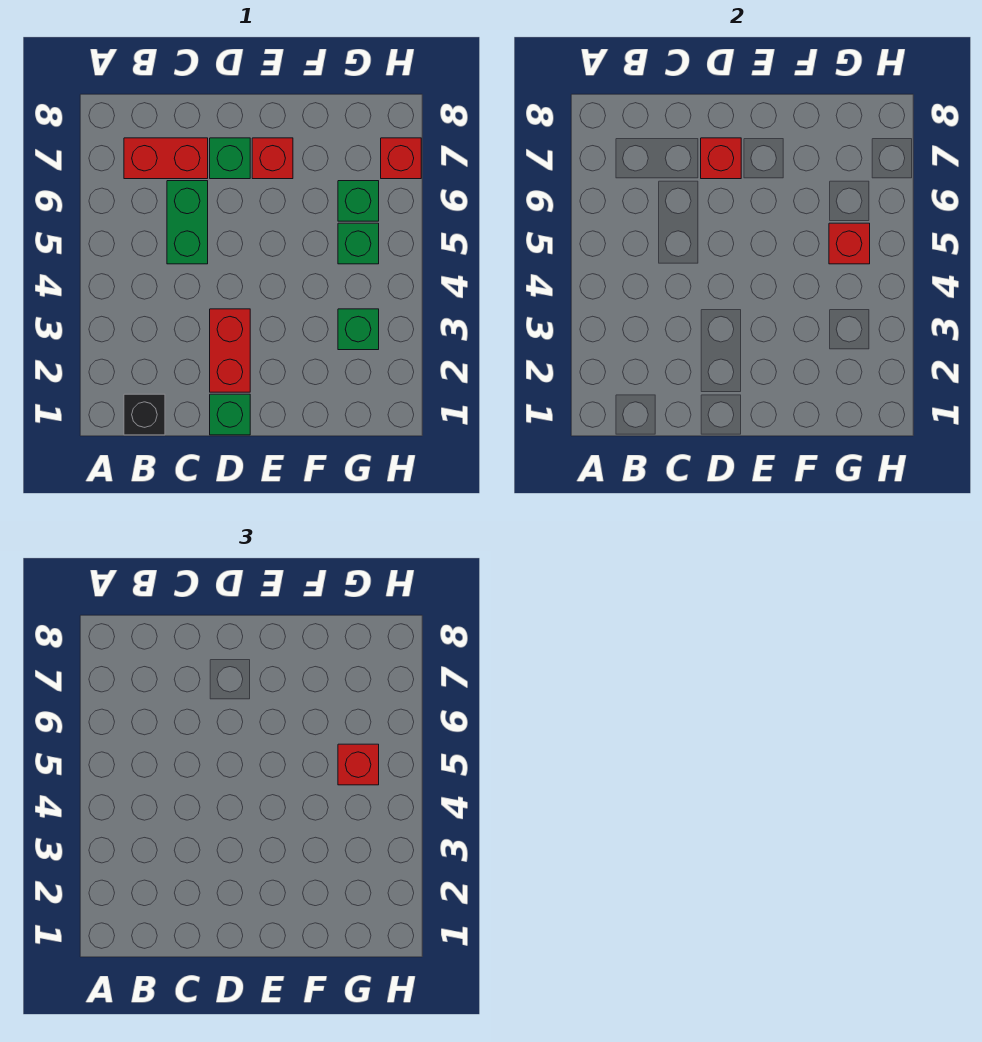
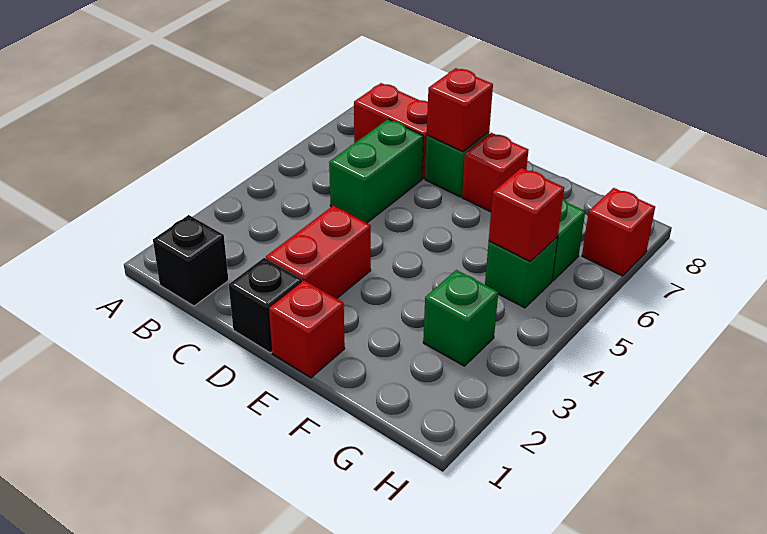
green 1x1 brick [210,394,250,435] -> black 1x1 brick [229,258,302,353]
red 1x1 brick [338,744,379,785] -> red 1x1 brick moved to [269,281,345,378]

